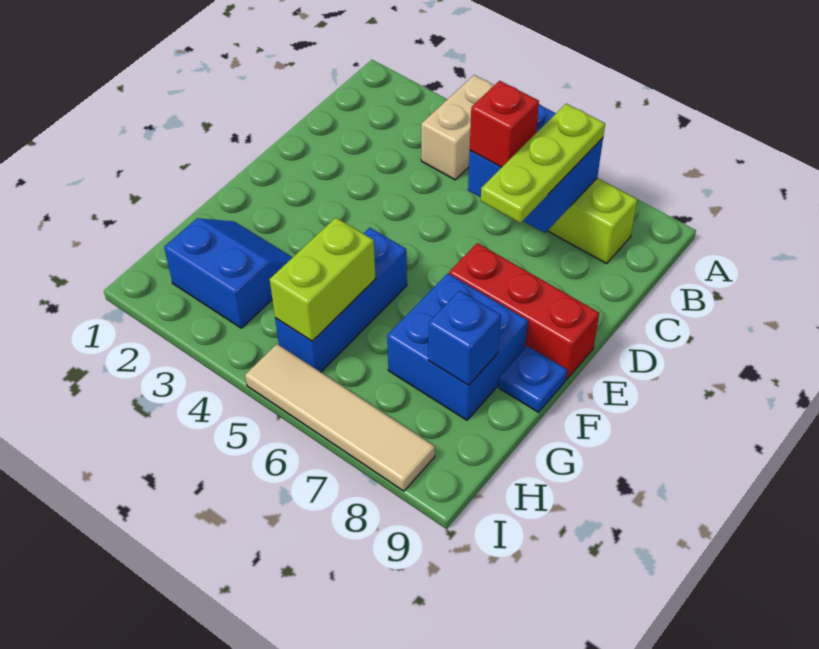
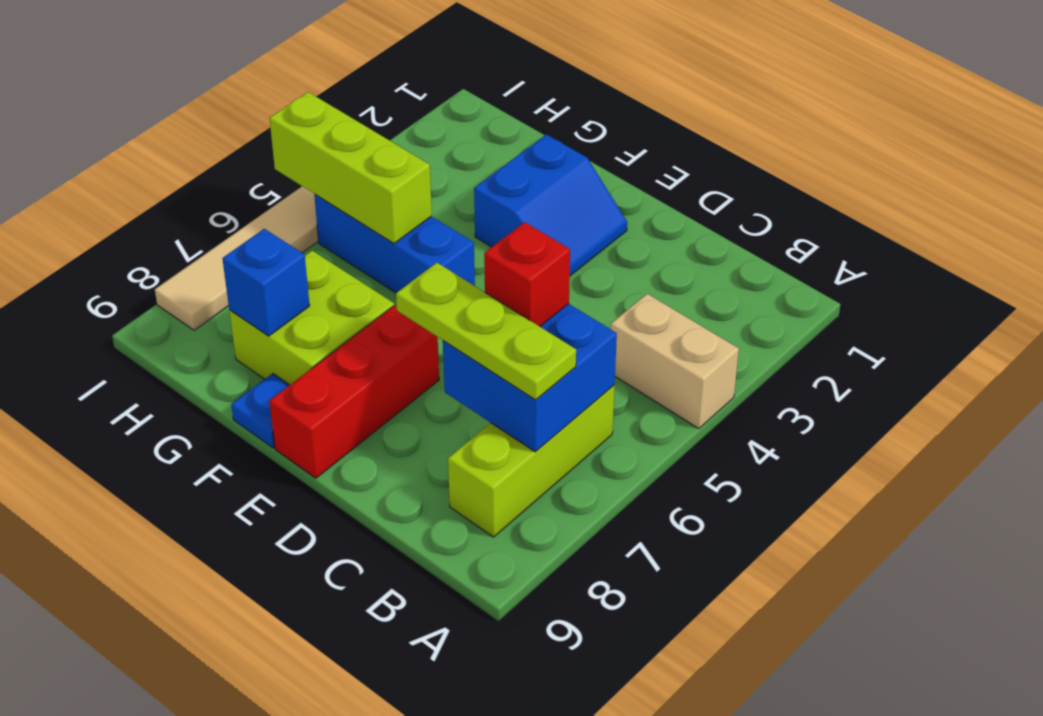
blue 2x2 brick [387,273,528,420] -> lime 2x2 brick [229,251,394,385]
blue 2x2 slope [164,218,293,328] -> blue 2x2 slope moved to [474,135,627,276]
lime 1x2 brick [270,218,376,341] -> lime 1x3 brick [269,92,432,243]

